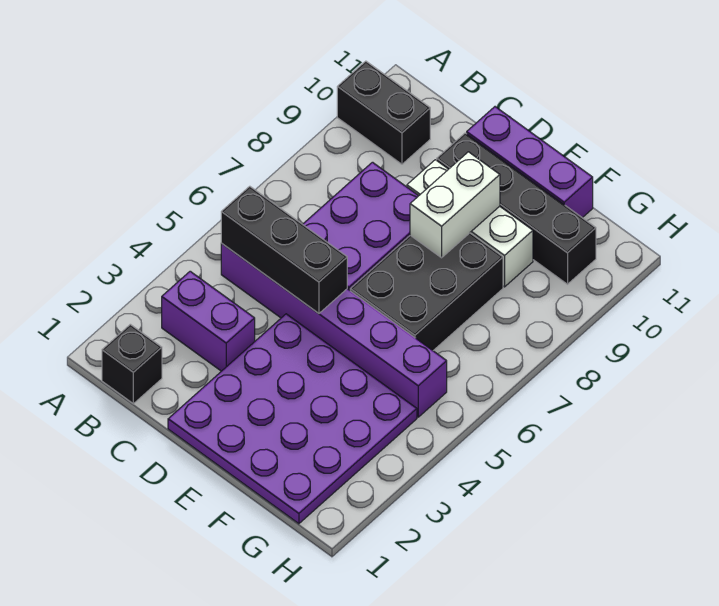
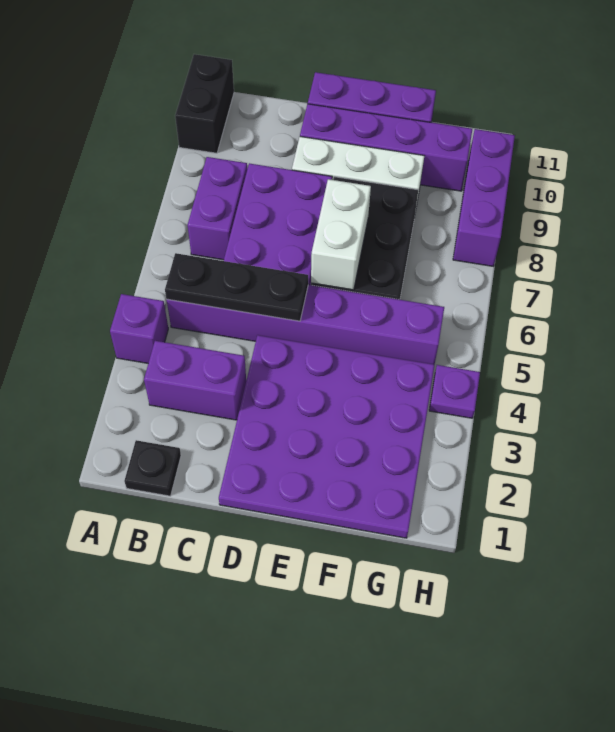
none -> purple 1x1 brick [110,294,168,363]
black 1x2 brick [337,61,430,164] -> black 1x2 brick turned to [175,54,234,153]
black 1x1 brick [102,324,162,404] -> black 1x1 plate [124,440,181,496]
black 1x3 brick [221,186,347,313] -> black 1x3 plate [165,253,308,321]
none -> purple 1x2 brick [188,157,247,260]
black 1x4 brick [437,133,596,284] -> purple 1x4 brick [300,104,472,191]
white 1x2 brick [410,152,500,258] -> white 1x2 brick moved to [311,179,371,290]
none -> purple 1x1 plate [429,365,480,418]
none -> purple 1x3 brick [453,129,515,266]

